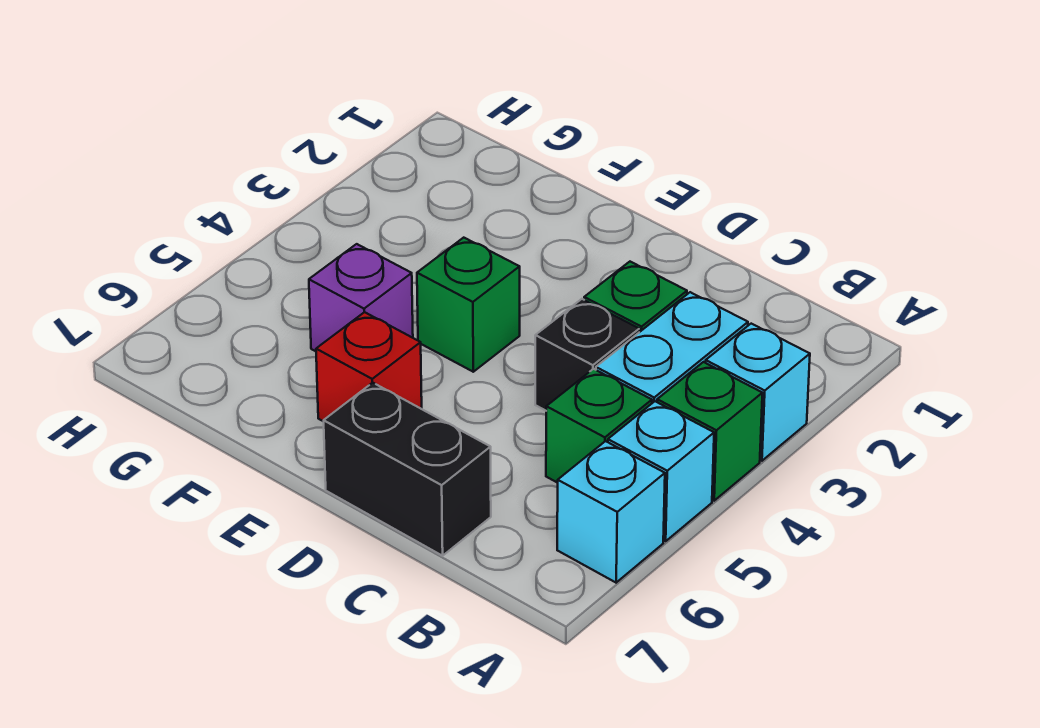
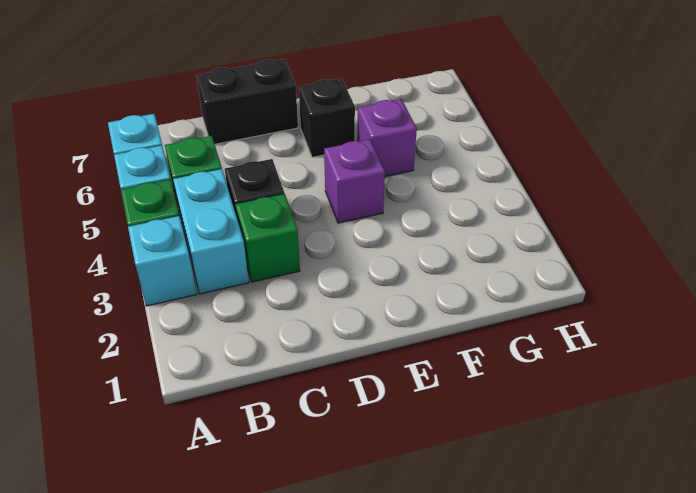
green 1x1 brick [417,238,520,372] -> purple 1x1 brick [324,139,385,223]
red 1x1 brick [316,312,422,422] -> black 1x1 brick [299,78,355,157]

